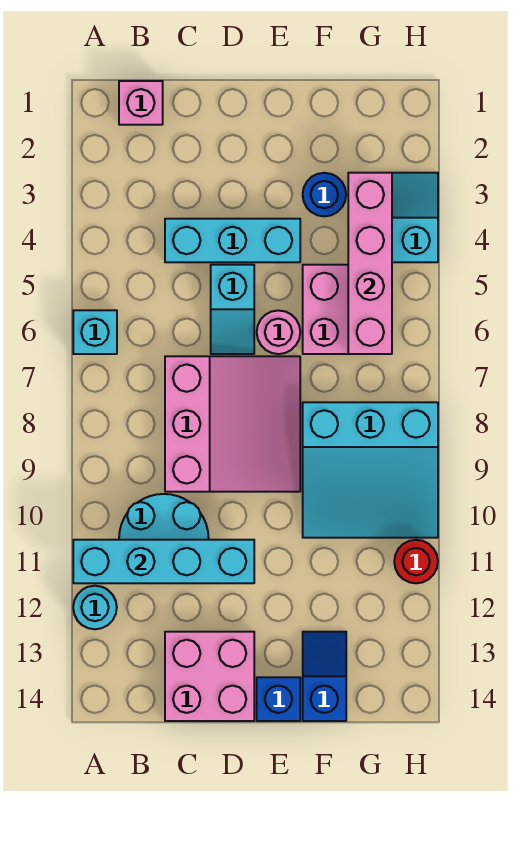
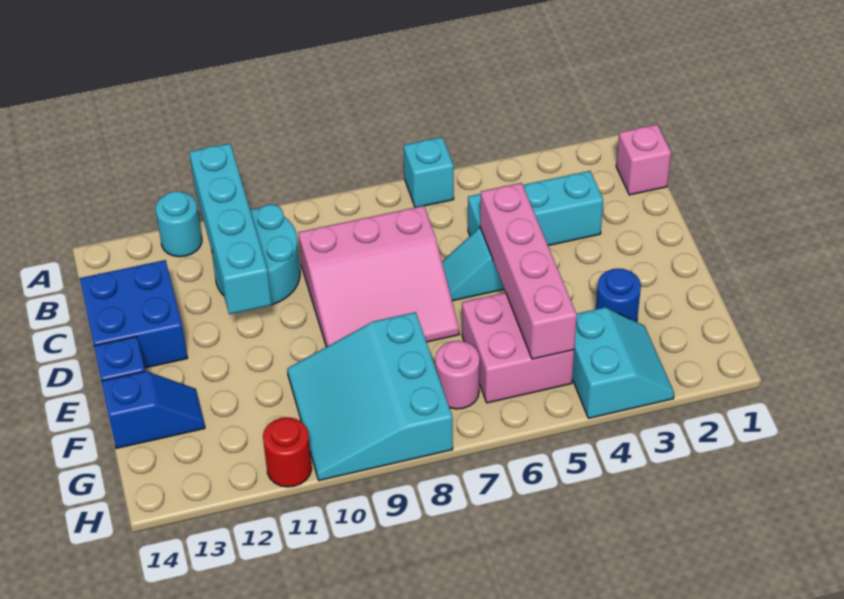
cyan 1x3 brick [165,219,300,262] -> cyan 1x3 brick turned to [468,171,603,246]
pink 2x2 brick [165,632,254,721] -> blue 2x2 brick [79,260,188,368]
pink 1x1 round brick [257,310,300,354] -> pink 1x1 round brick moved to [435,341,480,409]
pink 1x4 brick [348,173,392,354] -> pink 1x4 brick turned to [480,183,577,359]

